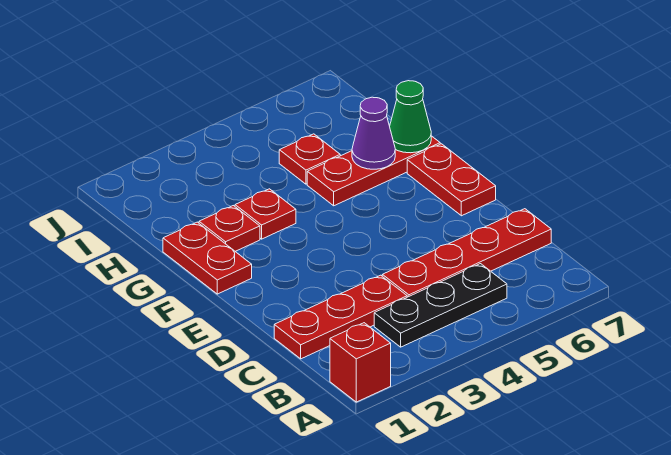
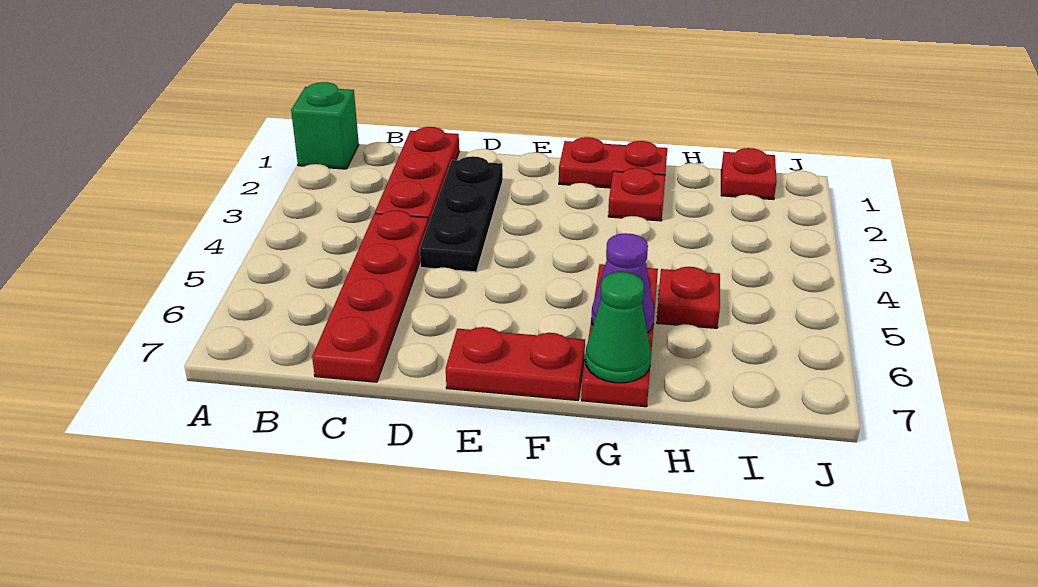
red 1x1 brick [330,323,391,402] -> green 1x1 brick [291,82,359,169]
black 1x3 plate [374,264,507,347] -> black 1x3 plate moved to [420,156,503,272]
red 1x1 plate [235,189,296,239] -> red 1x1 plate moved to [721,148,777,200]

